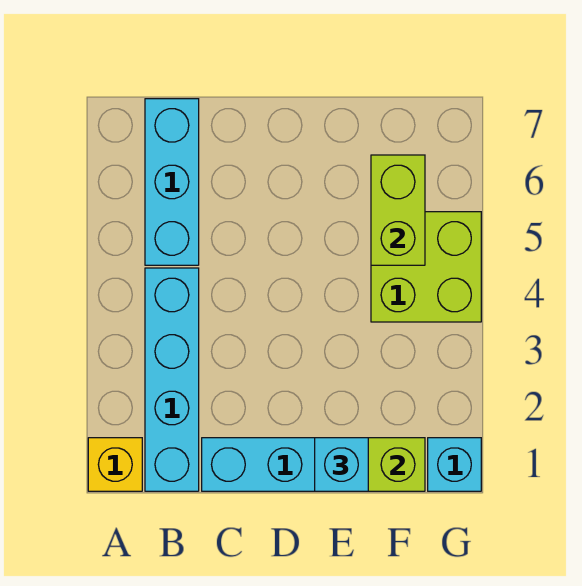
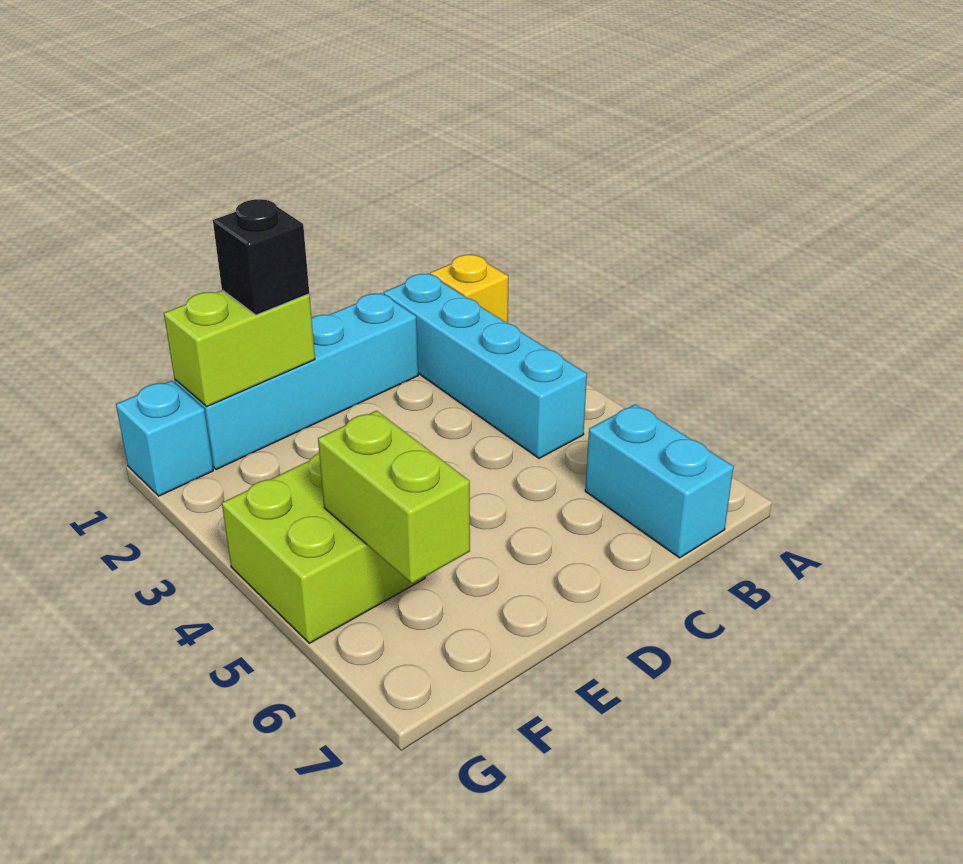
cyan 1x3 brick [145,99,199,265] -> cyan 1x2 brick [585,404,734,558]
cyan 1x1 brick [315,438,368,491] -> black 1x1 brick [213,199,309,315]

